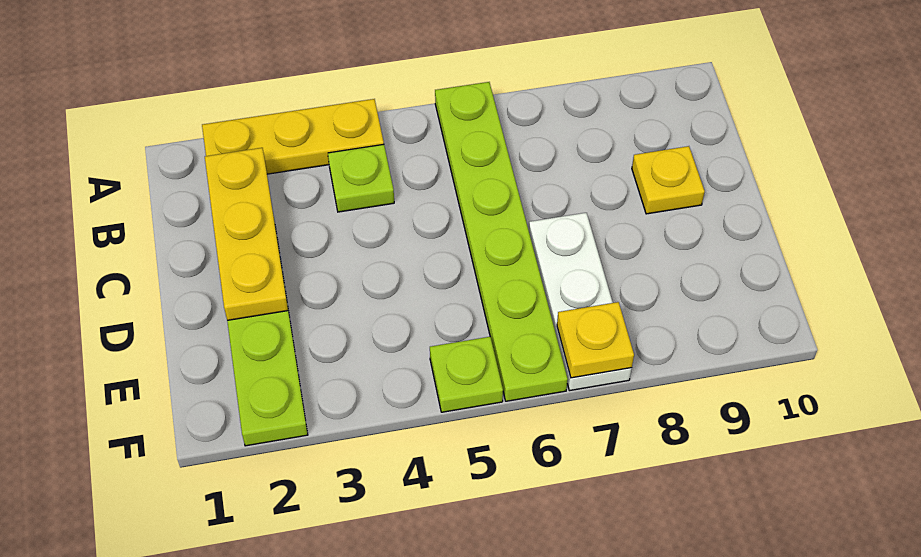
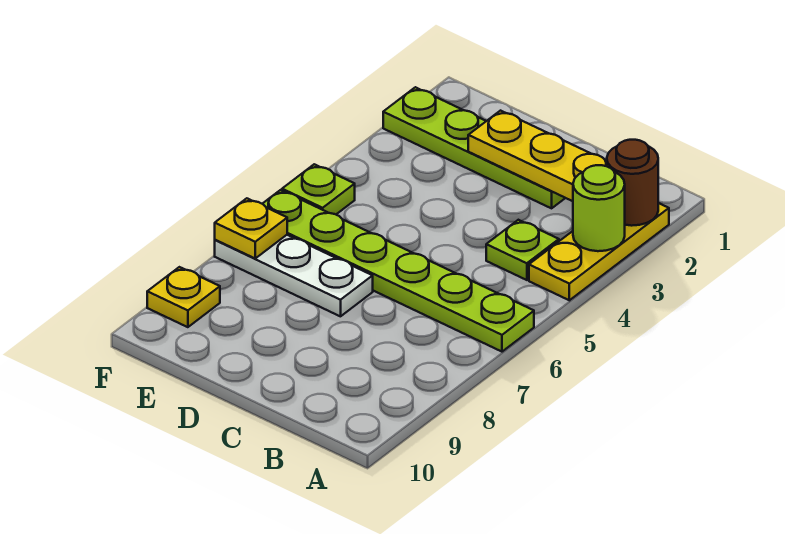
none -> brown 1x1 round brick [607,140,658,226]
none -> lime 1x1 round brick [573,165,625,251]
yellow 1x1 plate [632,146,705,214] -> yellow 1x1 plate moved to [147,267,220,327]

